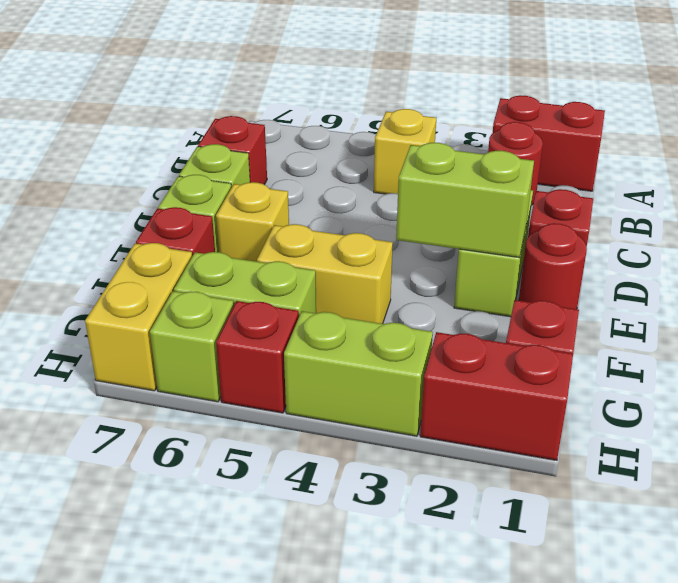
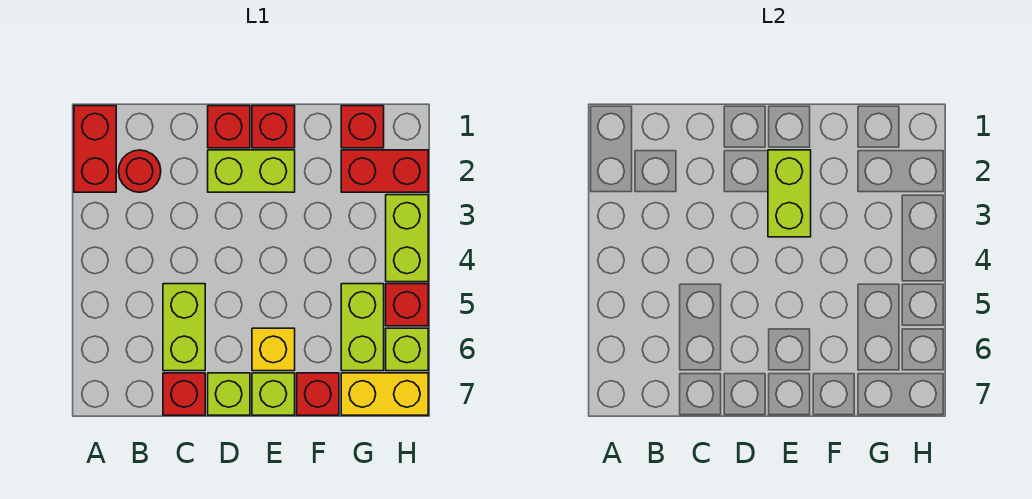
yellow 1x1 brick [374,109,436,194] -> none
none -> lime 1x2 brick [163,284,205,371]
red 1x1 round brick [519,223,587,309] -> red 1x1 brick [252,106,295,148]
yellow 1x2 brick [257,224,393,324] -> none
red 1x2 brick [420,332,573,461] -> red 1x2 brick turned to [341,150,428,192]

